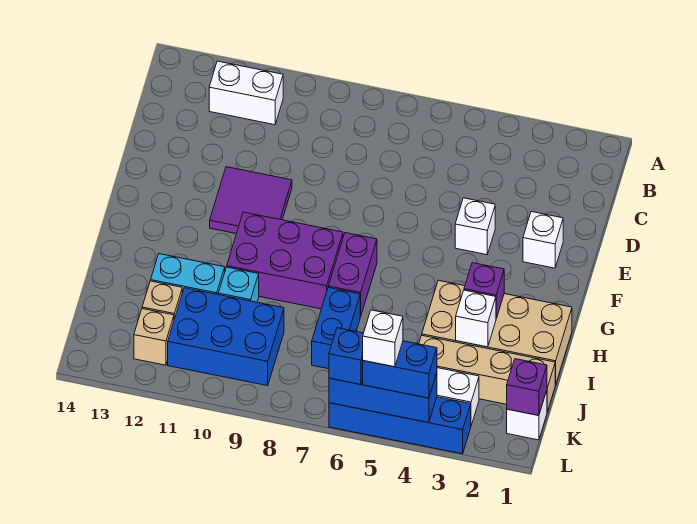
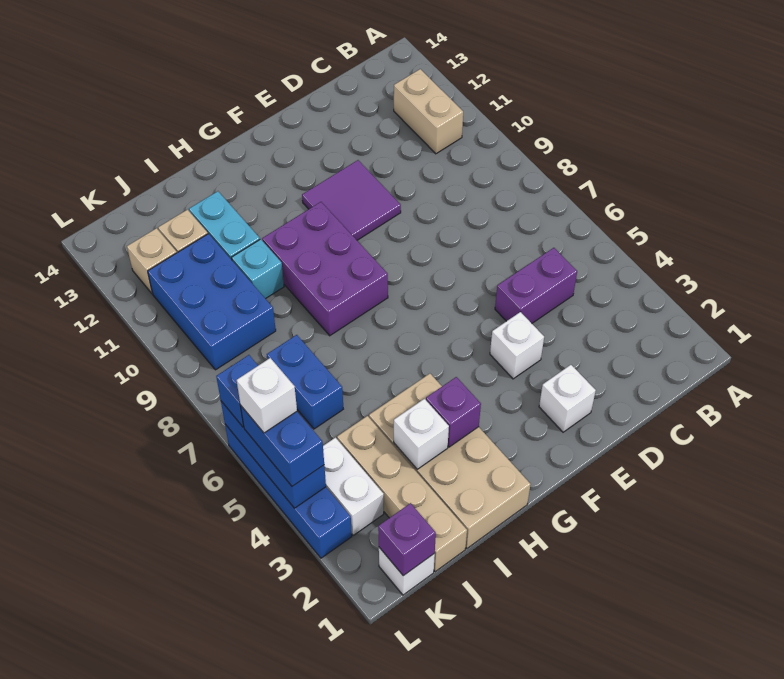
white 1x2 brick [209,61,283,125] -> tan 1x2 brick [394,69,463,154]
purple 1x2 brick [328,233,377,317] -> purple 1x2 brick moved to [495,248,577,323]
blue 1x2 brick [312,288,360,369] -> blue 1x2 brick turned to [267,335,343,429]

